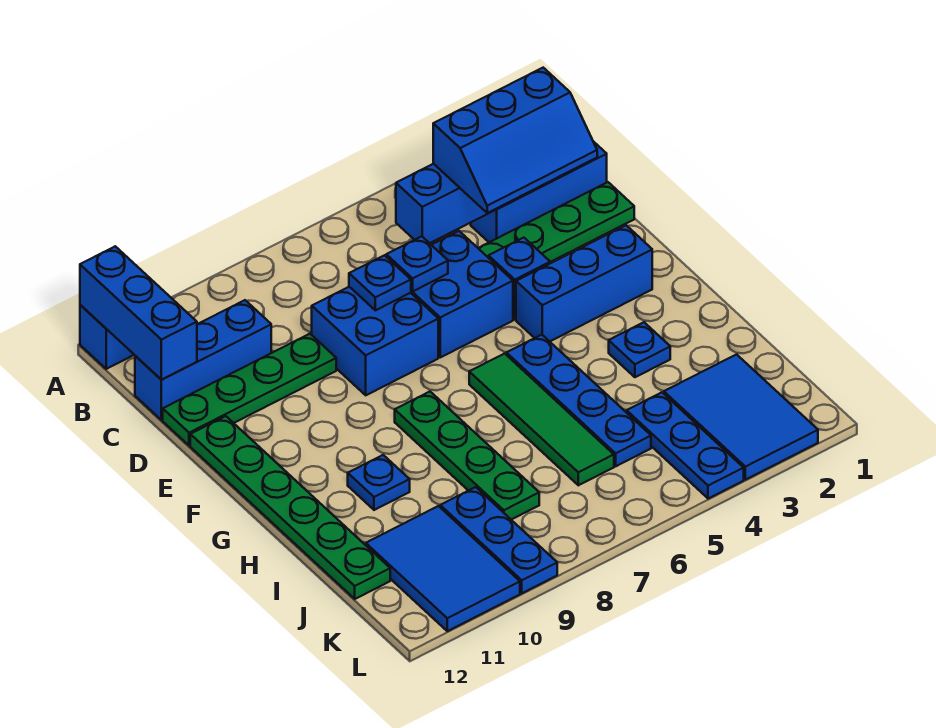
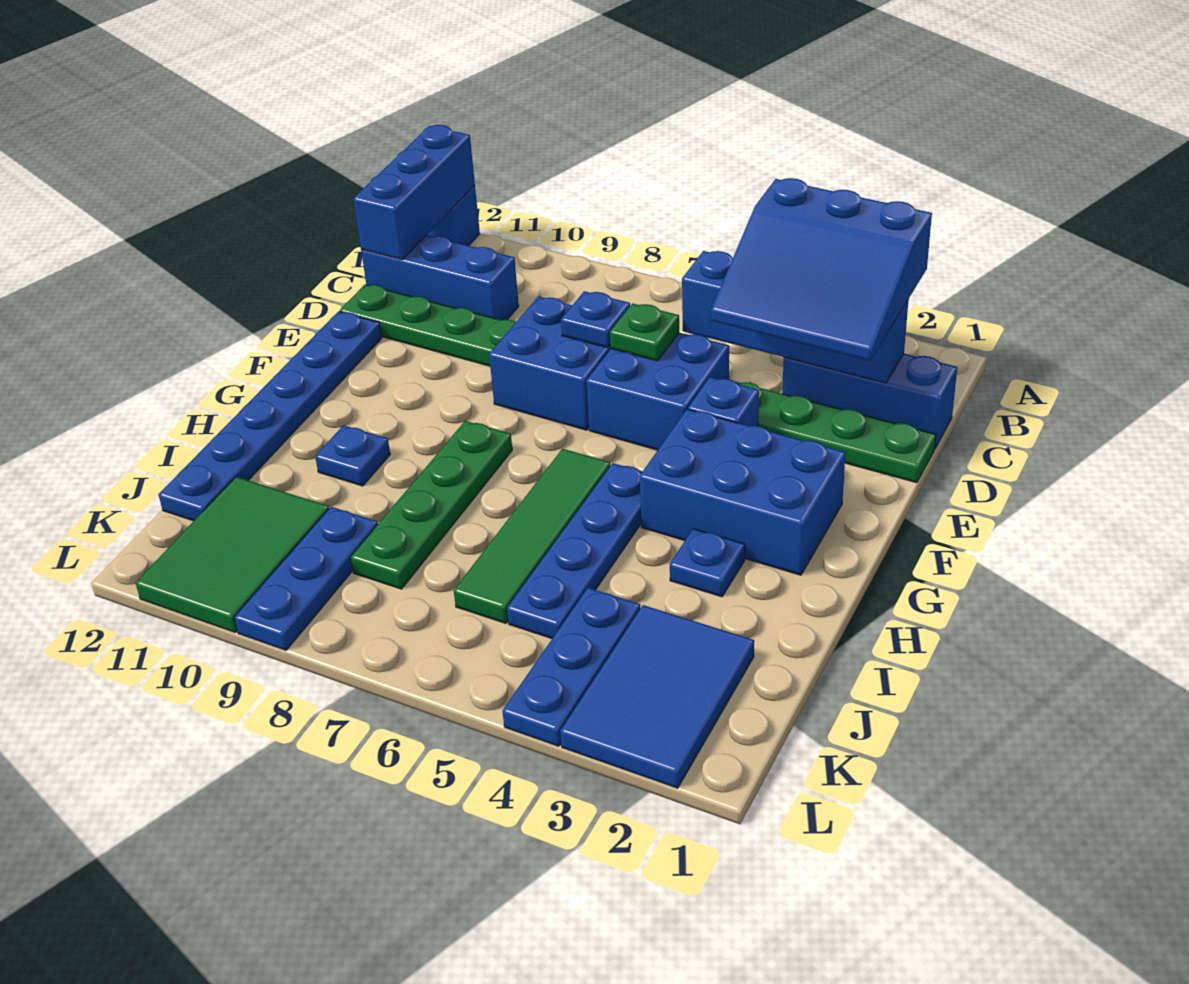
blue 2x3 slope [433,68,597,213] -> blue 3x3 slope [711,178,932,361]
blue 1x1 plate [386,236,448,292] -> green 1x1 plate [610,303,679,361]
green 1x6 plate [190,416,390,599] -> blue 1x6 plate [158,311,382,521]
blue 1x3 brick [516,225,652,341] -> blue 2x3 brick [640,409,845,575]
blue 2x3 tile [366,506,520,631] -> green 2x3 tile [135,477,329,633]

